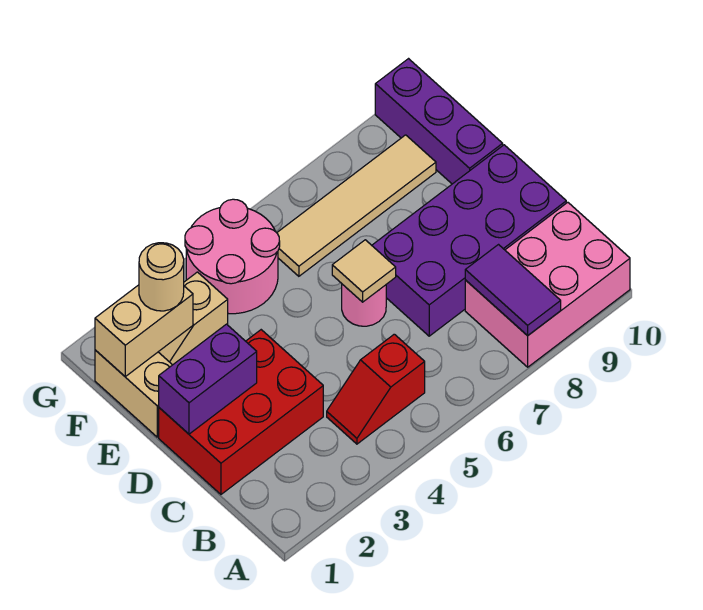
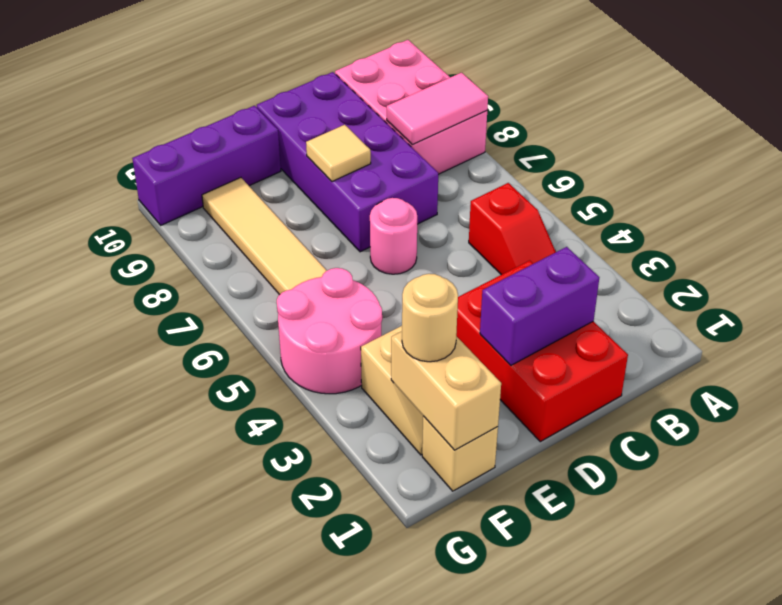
purple 1x2 tile [465,245,561,336] -> pink 1x2 tile [387,73,488,144]
purple 1x2 brick [159,324,257,434] -> purple 1x2 brick turned to [480,247,599,365]
tan 1x1 tile [332,240,396,302] -> tan 1x1 tile moved to [306,125,371,181]
tan 1x2 brick [95,350,172,437] -> tan 1x1 brick [422,416,498,491]

